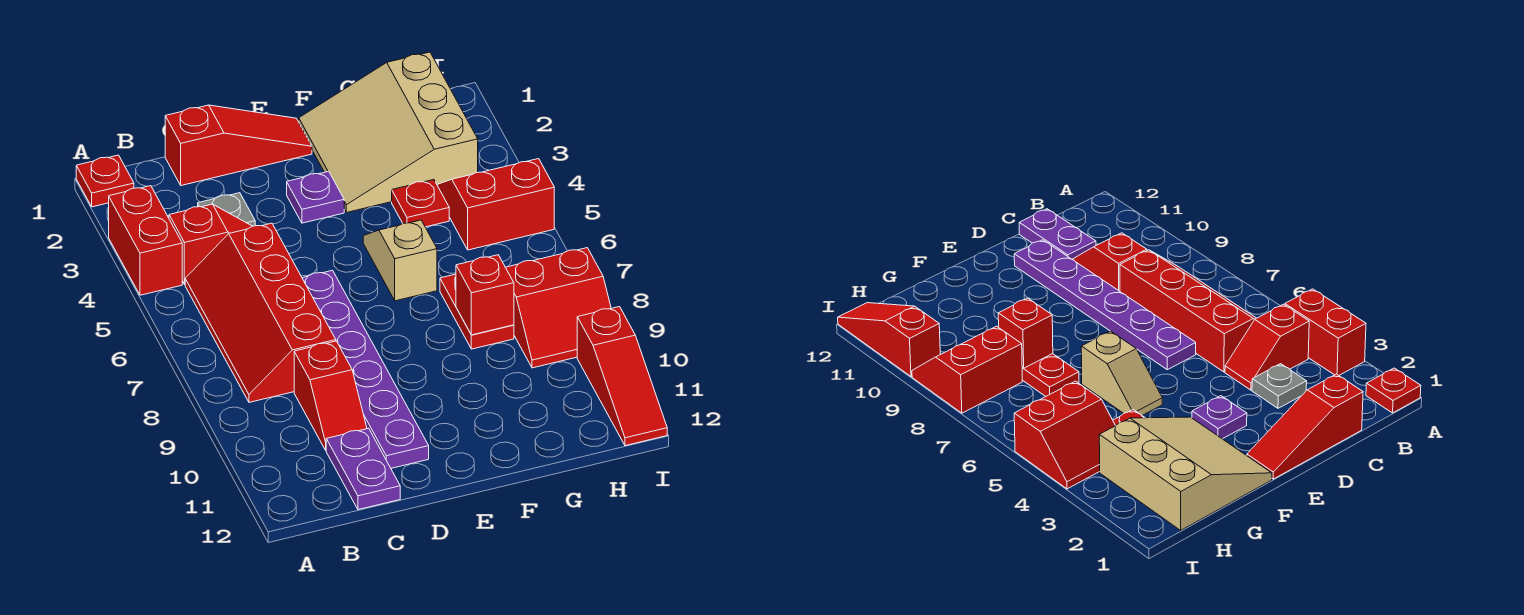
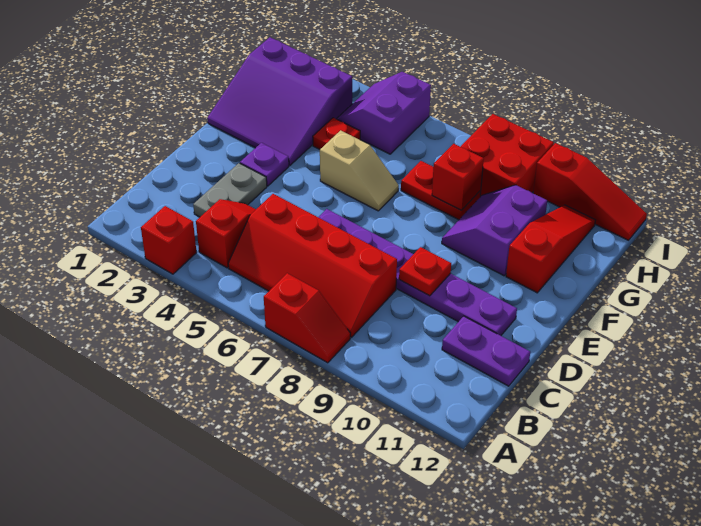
red 1x1 plate [76,155,134,207] -> red 1x1 plate moved to [399,247,451,296]
red 1x2 brick [109,186,182,295] -> red 1x1 brick [141,206,197,274]
red 1x3 slope [165,105,312,185] -> red 1x3 slope moved to [506,205,596,293]
grey 1x1 plate [198,193,255,226] -> grey 1x2 plate [193,163,267,217]
red 1x2 slope [294,341,367,450] -> red 1x2 slope moved to [264,273,350,363]
tan 3x3 slope [299,52,478,213] -> purple 3x3 slope [207,37,352,165]
tan 1x2 slope [363,220,437,301] -> tan 1x2 slope turned to [320,130,399,211]
none -> purple 2x2 slope [442,185,547,276]
red 2x2 slope [437,159,554,250] -> purple 2x2 slope [337,72,431,154]
red 2x2 slope [505,248,611,368] -> red 2x2 brick [461,114,554,197]

